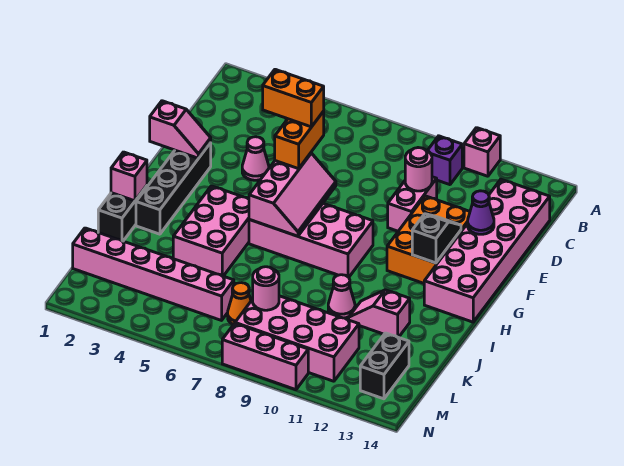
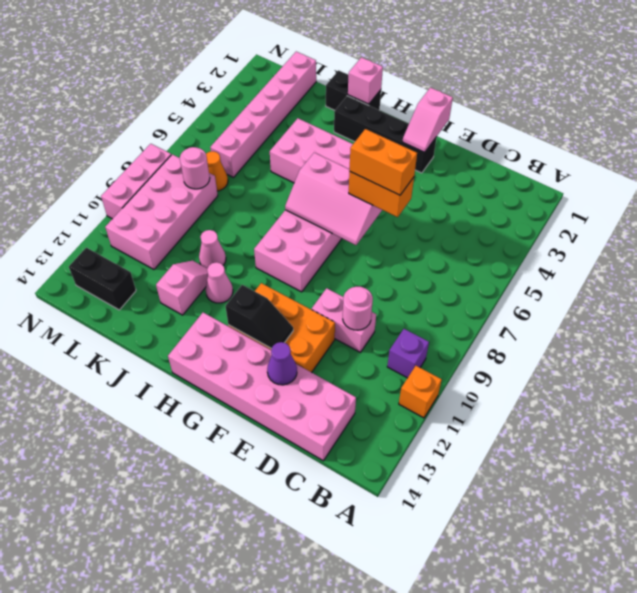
pink 1x1 brick [464,128,500,176] -> orange 1x1 brick [399,366,442,418]
pink 1x1 cone [242,137,269,180] -> pink 1x1 cone moved to [205,262,233,303]
orange 1x2 brick [263,69,324,127] -> orange 1x2 brick turned to [349,129,417,195]

